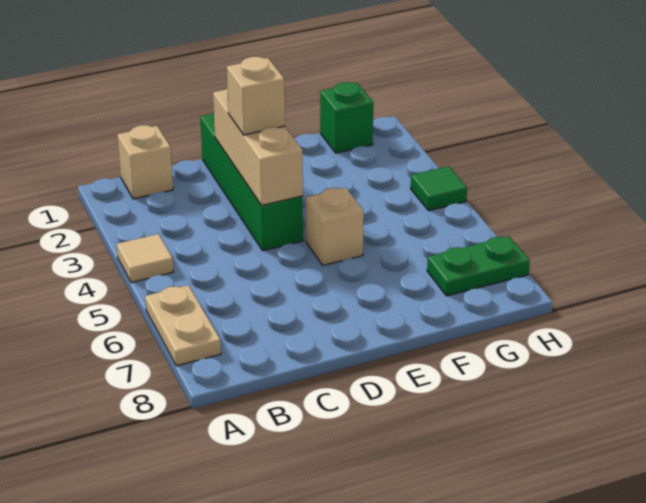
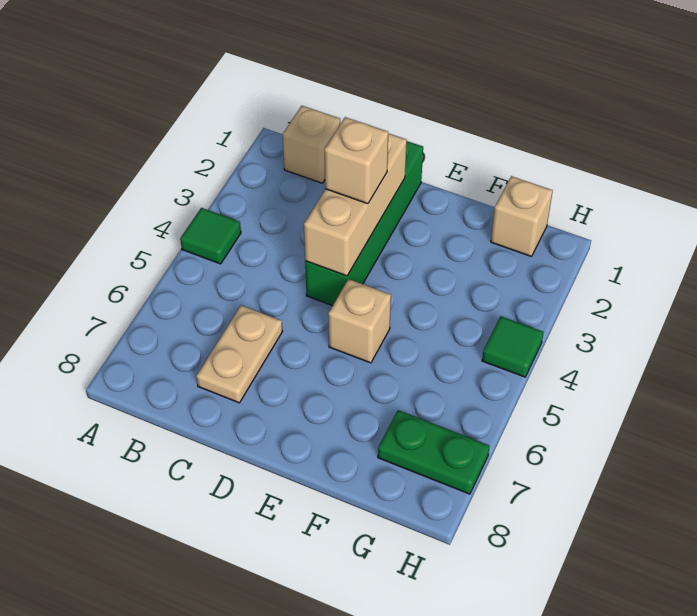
tan 1x1 tile [117,234,173,283] -> green 1x1 tile [180,208,241,264]
tan 1x2 plate [145,285,221,366] -> tan 1x2 plate moved to [196,305,283,403]
green 1x1 brick [320,82,373,153] -> tan 1x1 brick [491,176,553,256]

